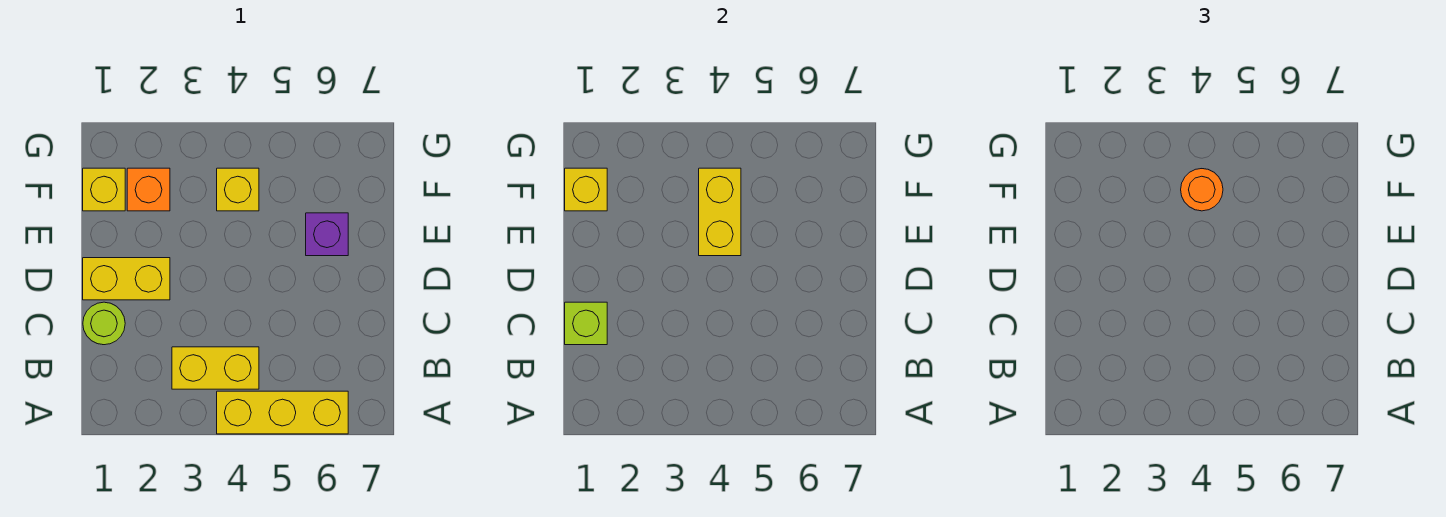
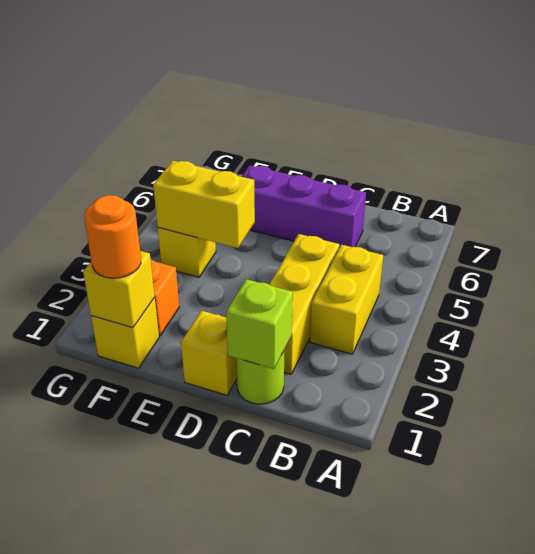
yellow 1x3 brick [217,391,348,434] -> yellow 1x3 brick moved to [269,234,339,374]
yellow 1x2 brick [83,258,170,300] -> yellow 1x1 brick [181,311,237,395]
purple 1x1 brick [306,213,348,256] -> purple 1x3 brick [241,165,366,248]
orange 1x1 round brick [1181,169,1223,211] -> orange 1x1 round brick moved to [84,195,141,278]

